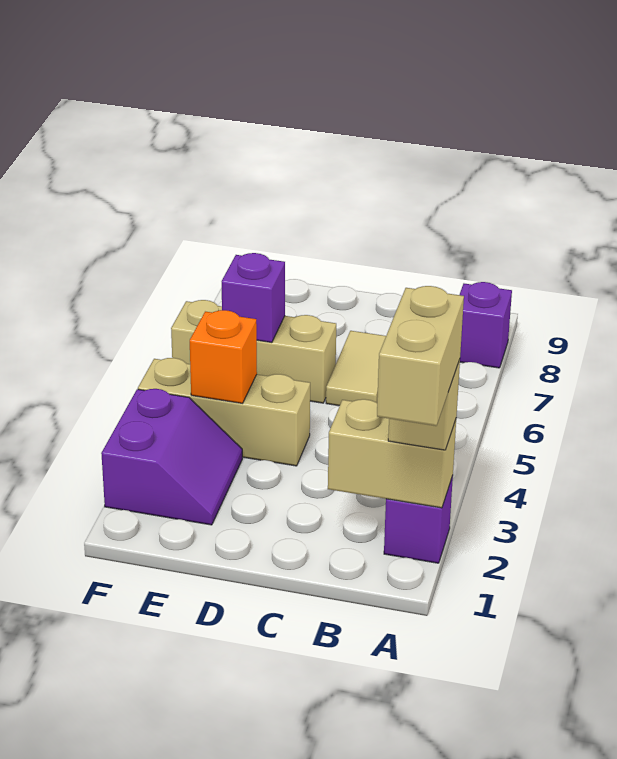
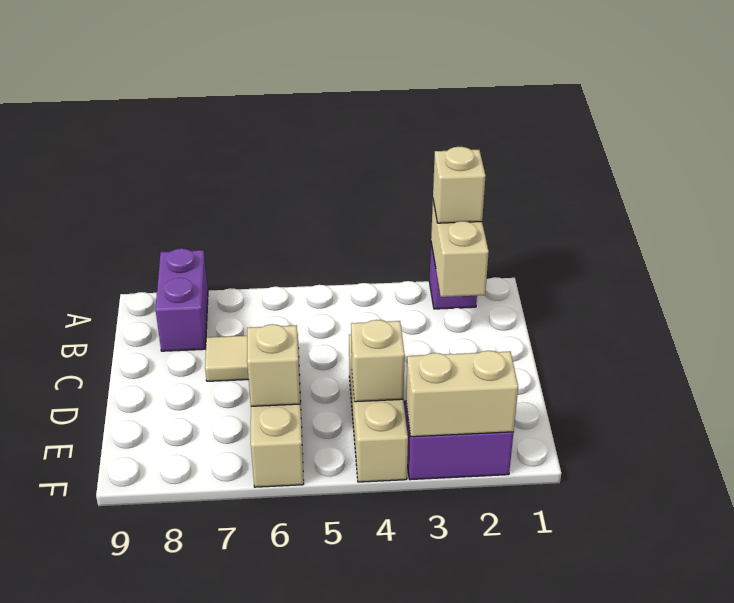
tan 1x2 brick [377,286,464,426] -> tan 1x2 brick moved to [406,351,518,437]
purple 1x1 brick [460,282,512,368] -> purple 1x2 brick [155,248,208,351]
orange 1x1 brick [190,310,257,403] -> tan 1x1 brick [351,320,405,402]
purple 1x1 brick [222,253,285,342] -> tan 1x1 brick [247,324,300,406]

